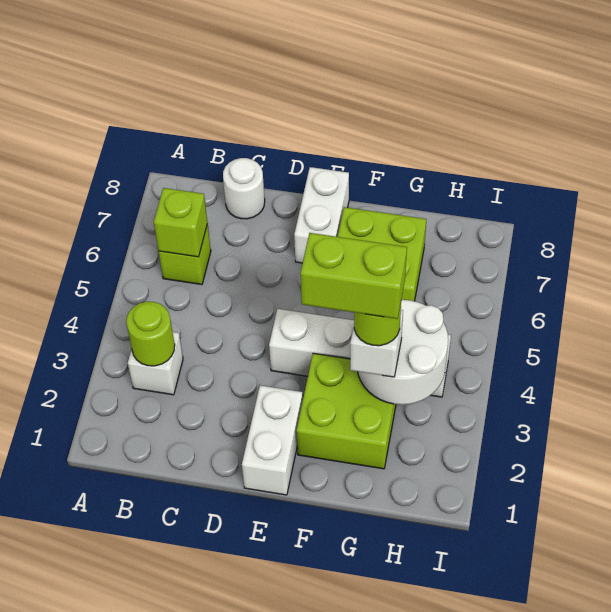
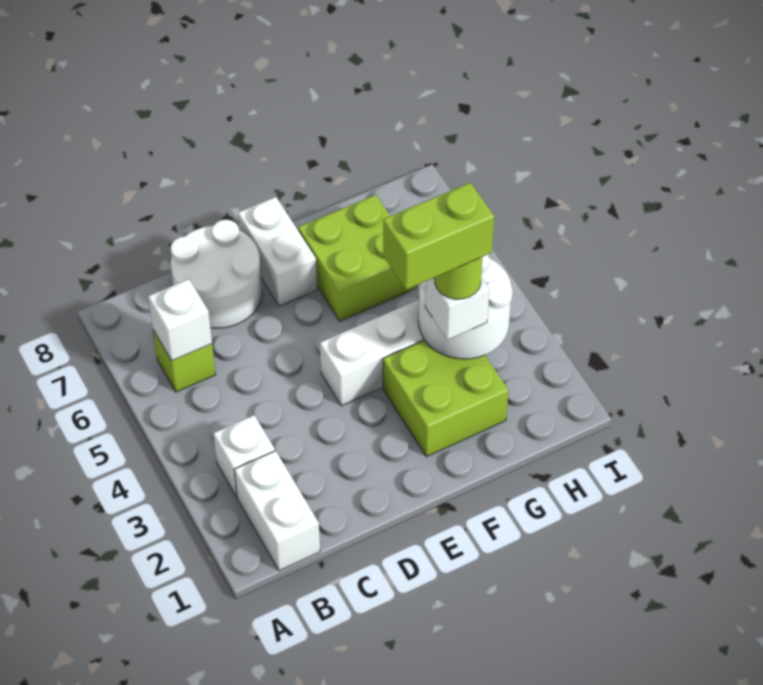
lime 1x1 round brick [126,302,175,366] -> none
lime 1x1 brick [154,188,207,257] -> white 1x1 brick [148,279,212,361]
white 1x1 round brick [223,158,265,219] -> white 2x2 round brick [171,220,262,328]
white 1x2 brick [242,385,303,495] -> white 1x2 brick moved to [234,451,320,571]

